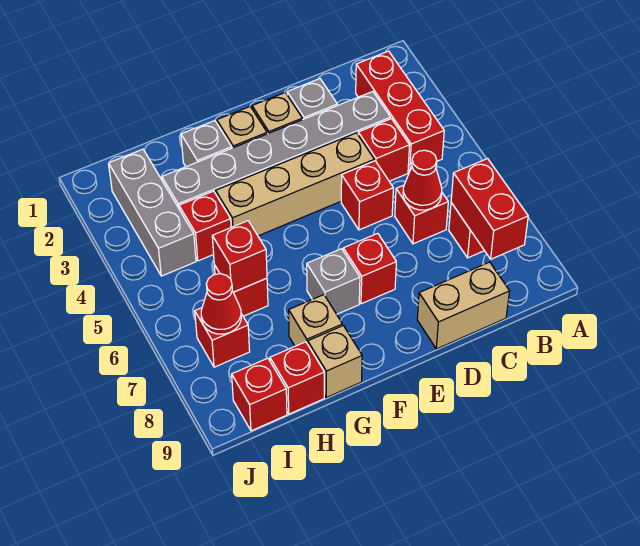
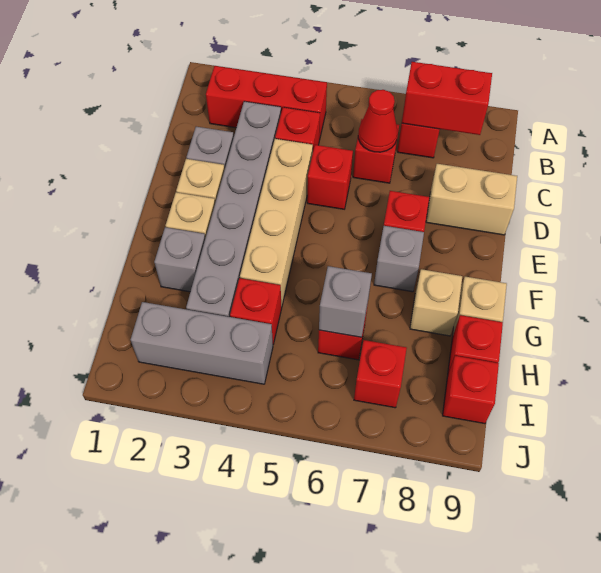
tan 1x2 brick [417,262,510,349] -> tan 1x2 brick turned to [426,164,517,235]
red 1x1 brick [212,221,267,292] -> grey 1x1 brick [319,266,372,337]
red 1x1 cone [201,274,241,334] -> none

